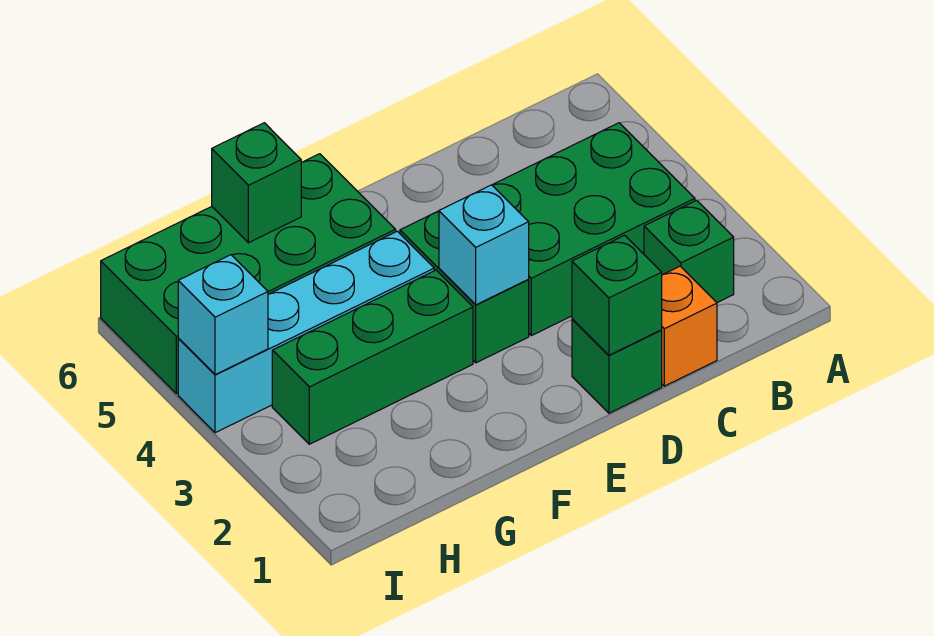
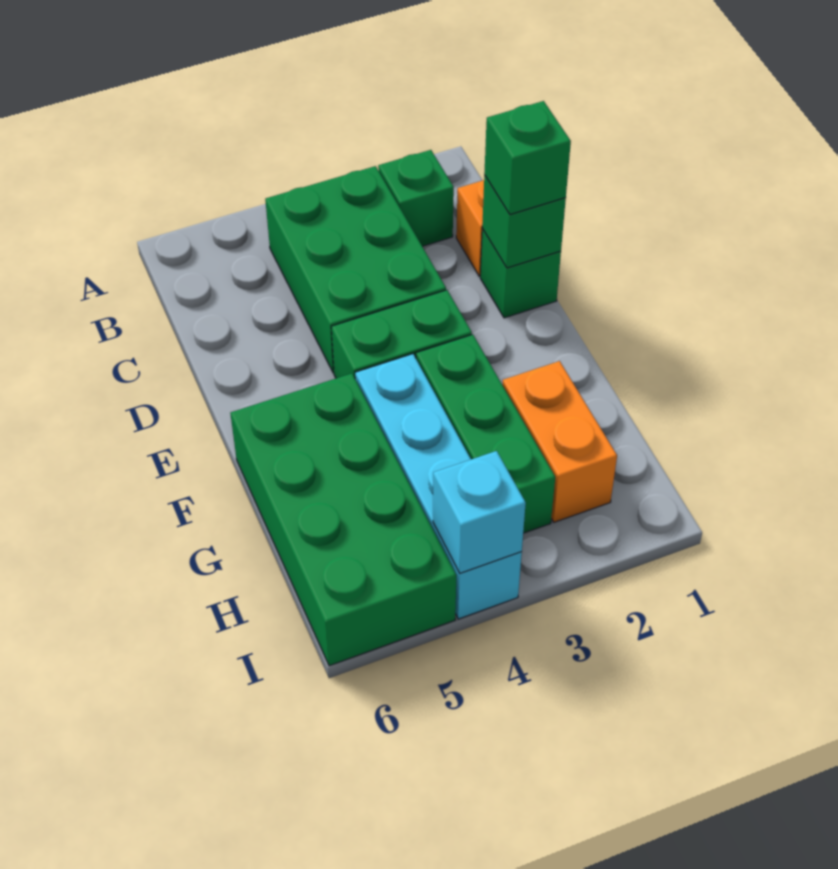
cyan 1x1 brick [439,185,529,305] -> none
none -> orange 1x2 brick [502,361,617,522]
green 1x1 brick [212,123,302,243] -> green 1x1 brick moved to [484,101,571,215]

